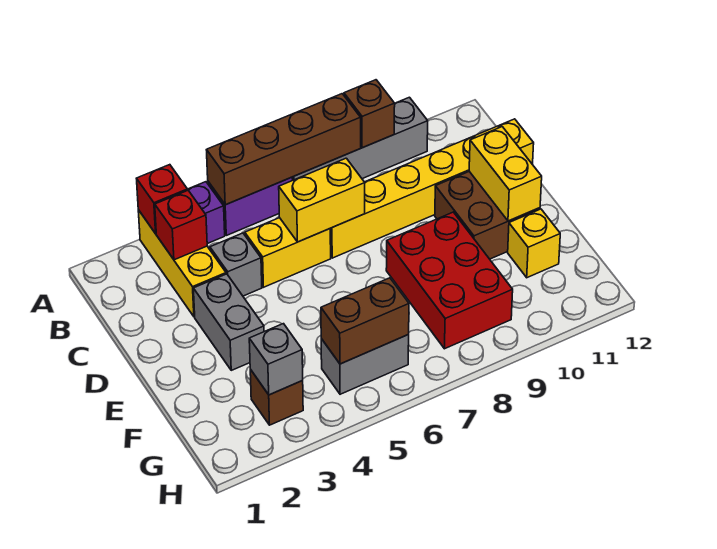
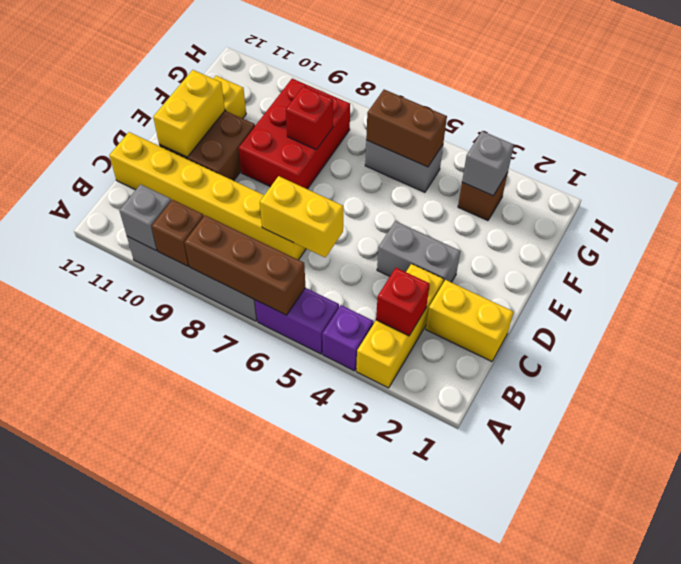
red 1x1 brick [136,165,187,234] -> red 1x1 brick moved to [286,86,333,150]
brown 1x4 brick [207,94,361,205] -> brown 1x3 brick [184,215,305,315]
grey 1x1 brick [210,233,262,296] -> grey 1x1 brick moved to [119,184,171,250]
yellow 1x2 brick [245,218,331,287] -> yellow 1x2 brick moved to [426,280,513,361]
grey 1x2 brick [193,274,264,370] -> grey 1x2 brick turned to [377,221,460,283]

